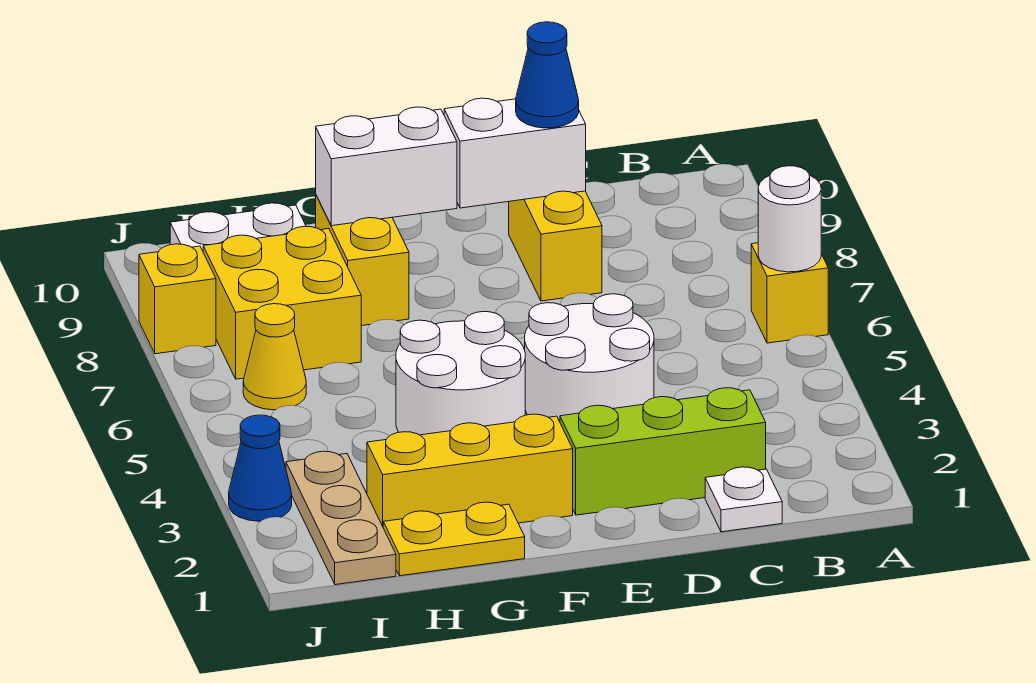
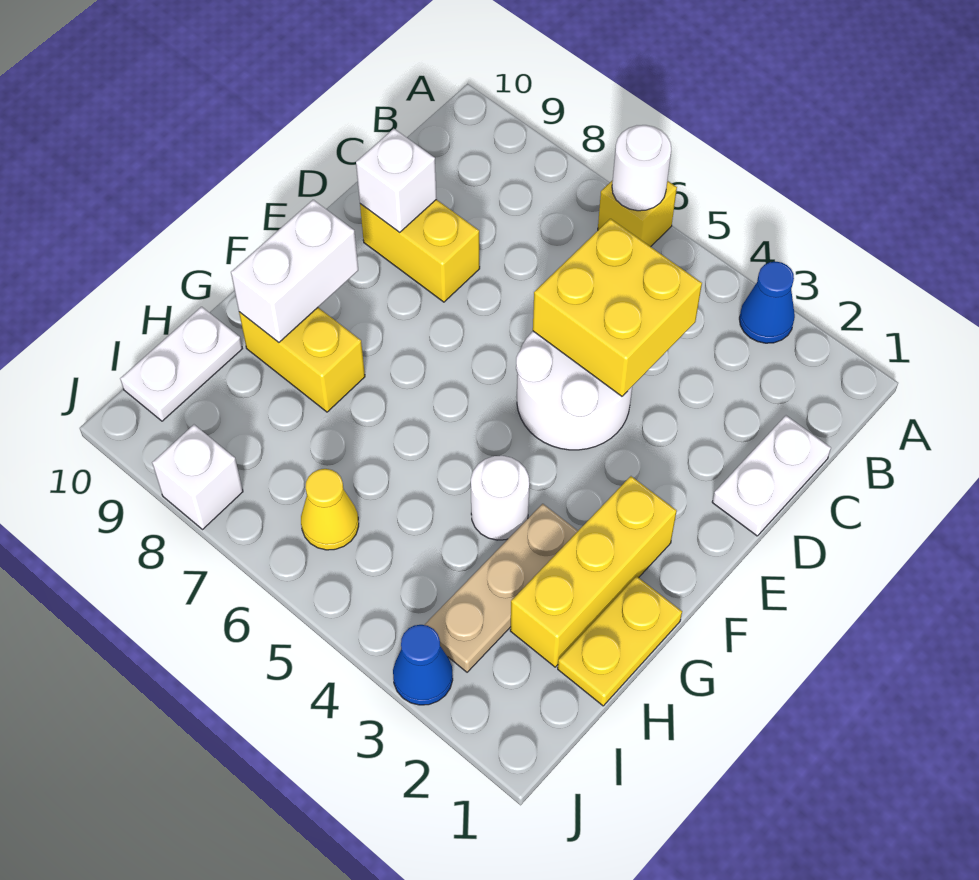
white 1x1 plate [705,467,782,532] -> white 1x2 plate [712,416,831,536]
lime 1x3 brick [560,388,766,515] -> none
white 1x2 brick [444,98,586,208] -> white 1x1 brick [356,129,437,232]
blue 1x1 cone [516,22,579,128] -> blue 1x1 cone moved to [739,262,795,343]
white 2x2 round brick [396,312,525,435] -> white 1x1 round brick [471,456,529,540]
yellow 2x2 brick [203,226,361,379] -> yellow 2x2 brick moved to [533,219,702,396]
tan 1x3 plate [286,451,396,585] -> tan 1x3 plate turned to [425,504,578,672]
yellow 1x1 brick [139,244,216,354] -> white 1x1 brick [152,425,243,529]

